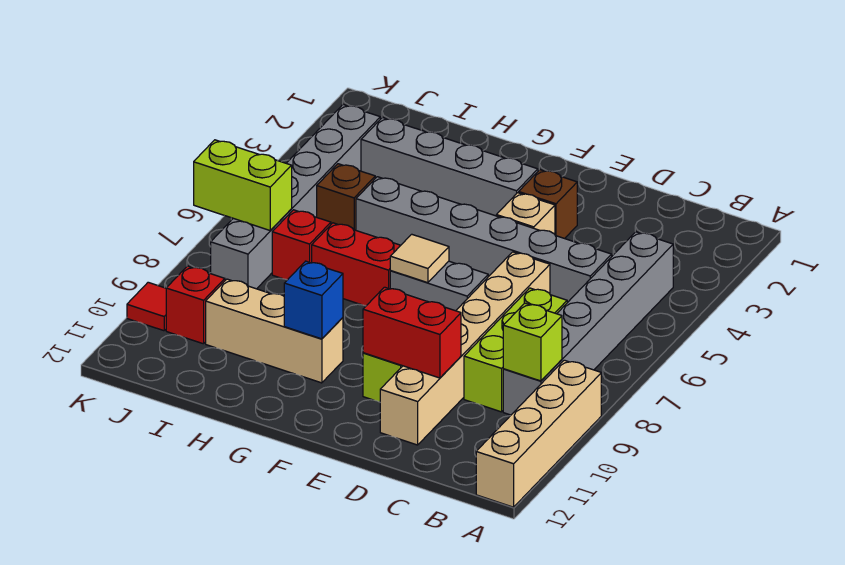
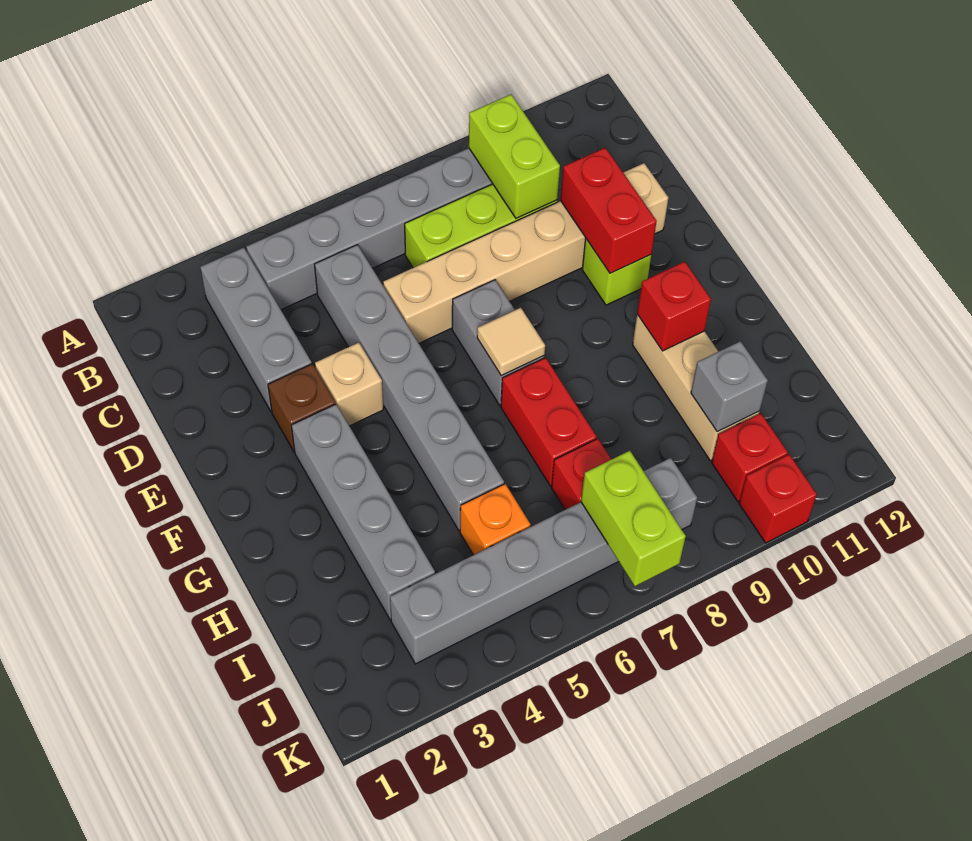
tan 1x4 brick [476,360,601,507] -> none
none -> grey 1x3 brick [200,248,312,412]
lime 1x1 brick [503,303,562,381] -> lime 1x2 brick [469,95,560,218]
blue 1x1 brick [284,261,343,339] -> red 1x1 brick [637,262,711,351]
brown 1x1 brick [317,164,375,230] -> orange 1x1 brick [460,484,530,555]
none -> grey 1x1 brick [691,341,768,432]
red 1x1 tile [127,282,166,331] -> red 1x1 brick [739,454,817,543]

